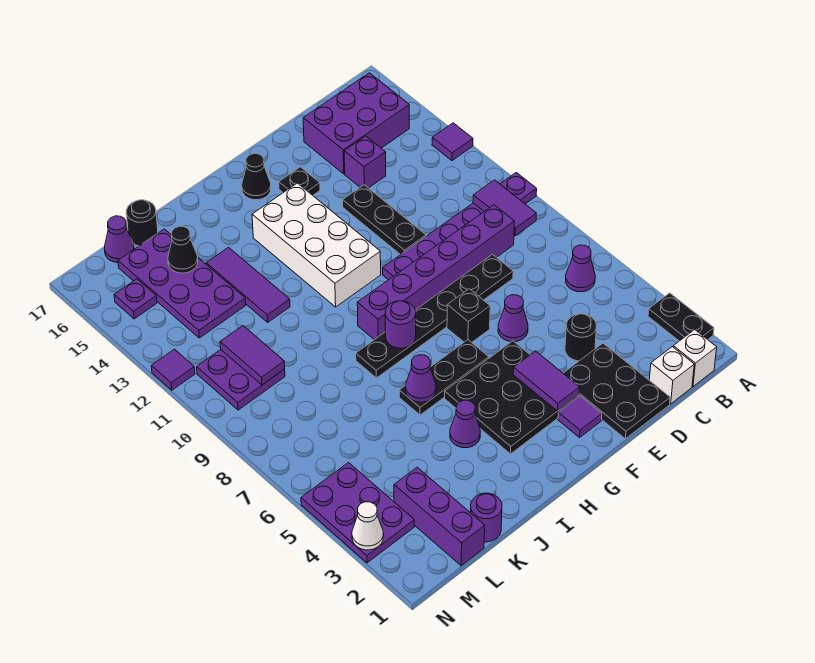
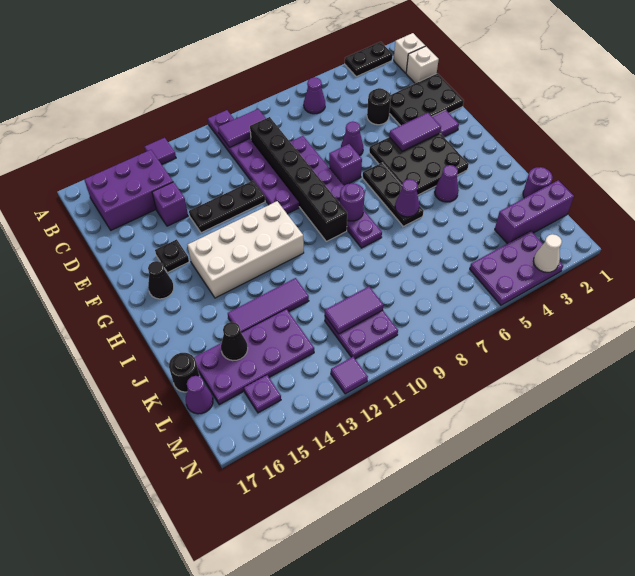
purple 2x3 brick [303,73,409,174] -> purple 2x3 brick turned to [84,150,173,230]
purple 1x6 brick [357,205,515,340] -> black 1x6 brick [250,117,347,241]
black 1x6 plate [356,254,513,378] -> purple 1x6 plate [290,136,382,248]
black 1x1 brick [447,289,490,342] -> purple 1x1 brick [329,144,362,186]

